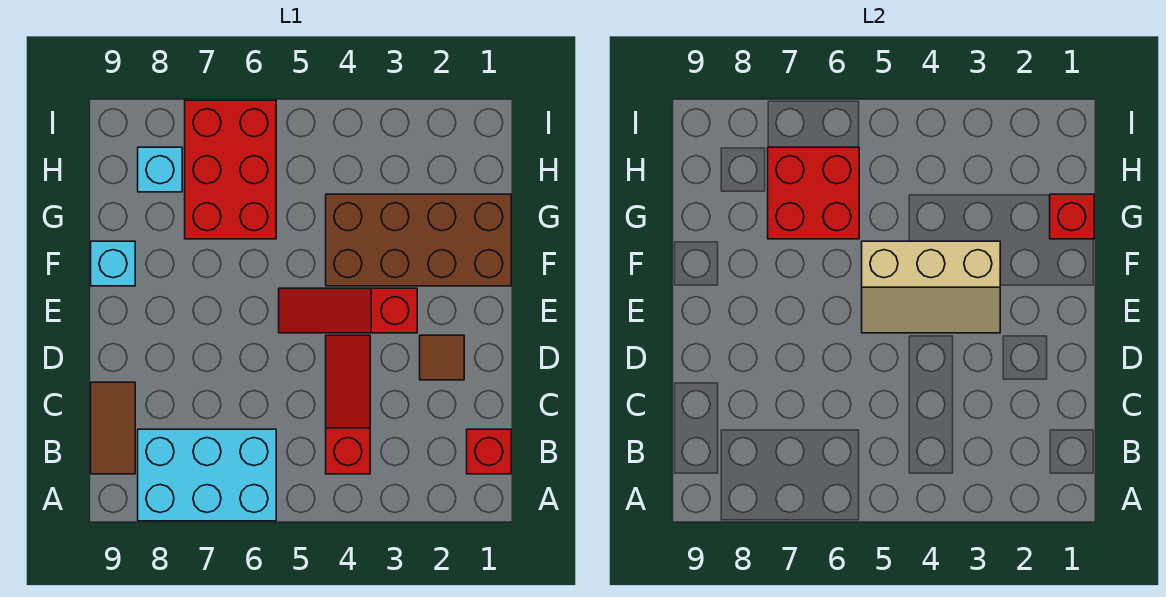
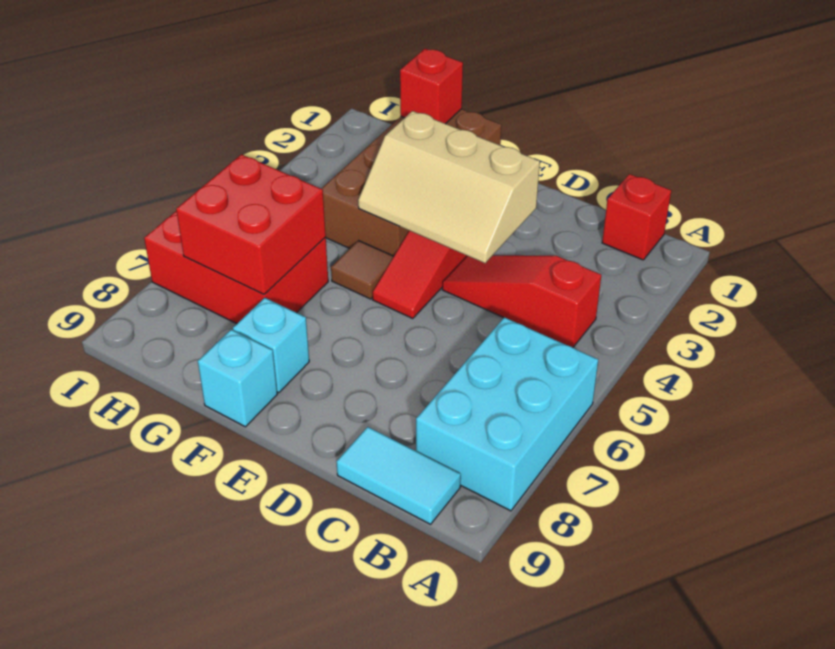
brown 1x2 tile [91,382,135,474] -> cyan 1x2 tile [337,427,461,524]
brown 1x1 tile [420,335,464,380] -> brown 1x1 tile moved to [331,241,394,299]
tan 2x3 slope [862,241,1000,333] -> tan 2x3 slope turned to [358,111,540,263]
cyan 1x1 brick [138,147,182,192] -> cyan 1x1 brick moved to [233,298,309,393]

